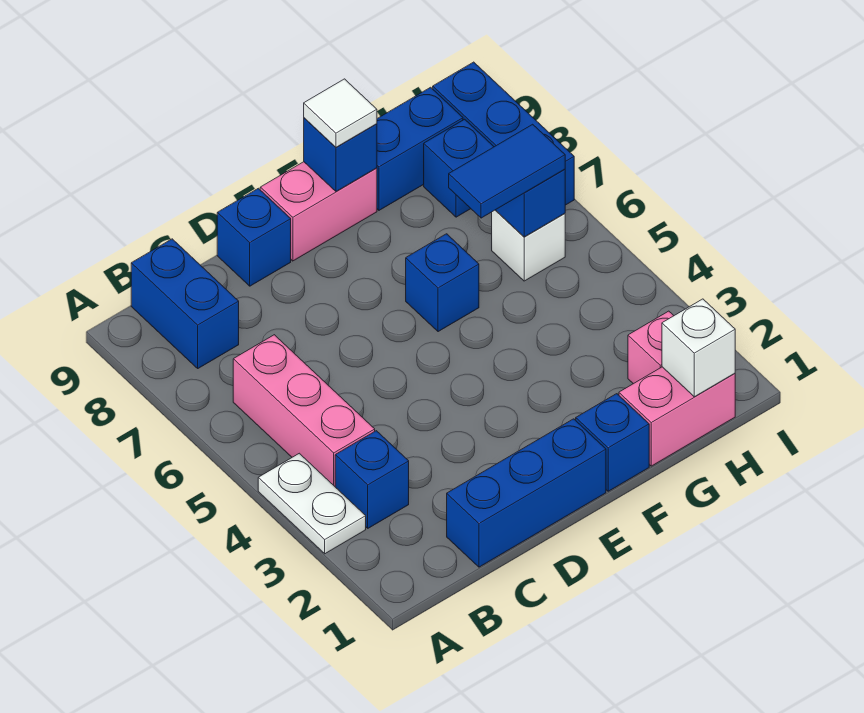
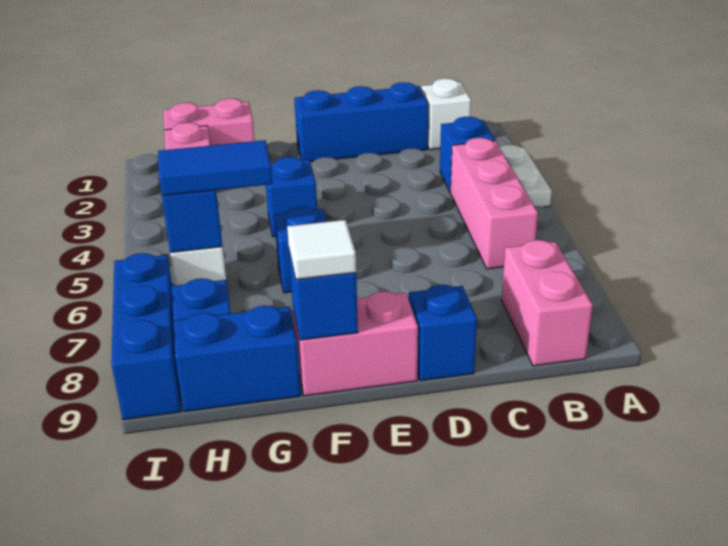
blue 1x2 brick [131,239,239,368] -> pink 1x2 brick [502,240,593,366]
blue 1x1 brick [576,394,649,491] -> blue 1x1 brick moved to [266,157,317,237]
white 1x1 brick [662,299,735,397] -> white 1x1 brick moved to [421,79,471,149]

